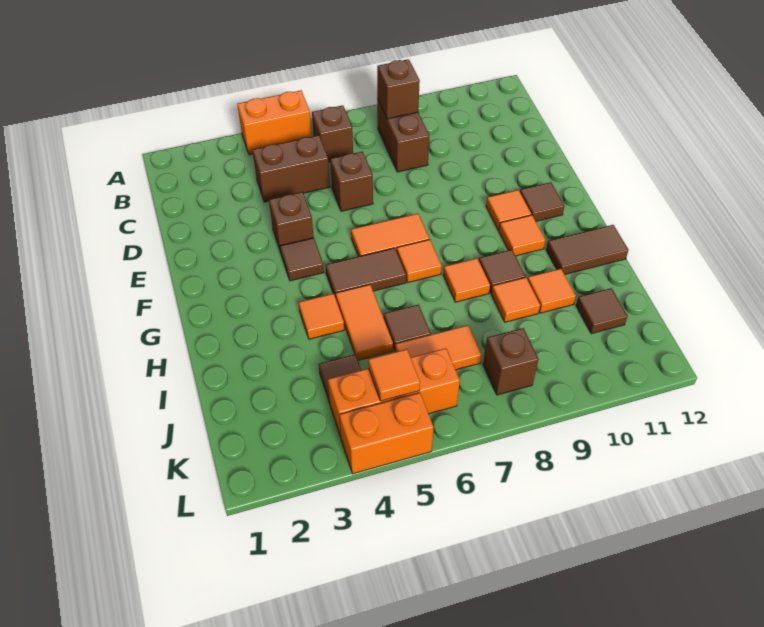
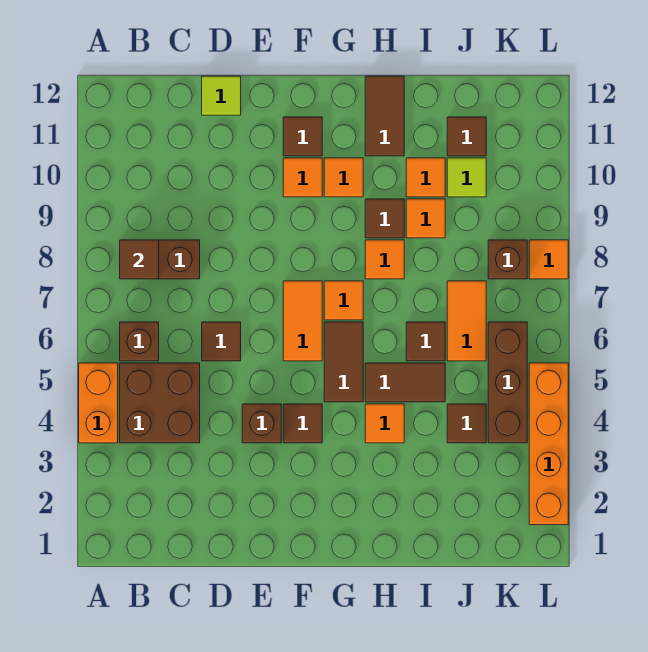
brown 1x1 brick [377,59,420,119] -> brown 1x1 tile [120,240,159,279]
brown 1x2 brick [252,135,330,202] -> brown 2x2 brick [120,363,200,443]
brown 1x1 brick [330,151,373,211] -> brown 1x1 tile [202,322,241,361]
none -> lime 1x1 tile [202,76,241,115]
orange 1x2 tile [336,285,393,360] -> brown 1x2 tile [365,363,445,402]
none -> lime 1x1 tile [447,158,486,197]
orange 1x3 brick [328,348,460,437] -> brown 1x3 brick [488,322,527,443]
orange 1x1 tile [368,349,420,401] -> orange 1x1 tile moved to [529,240,568,279]
orange 1x2 brick [340,393,434,474] -> orange 1x4 brick [529,363,568,525]

